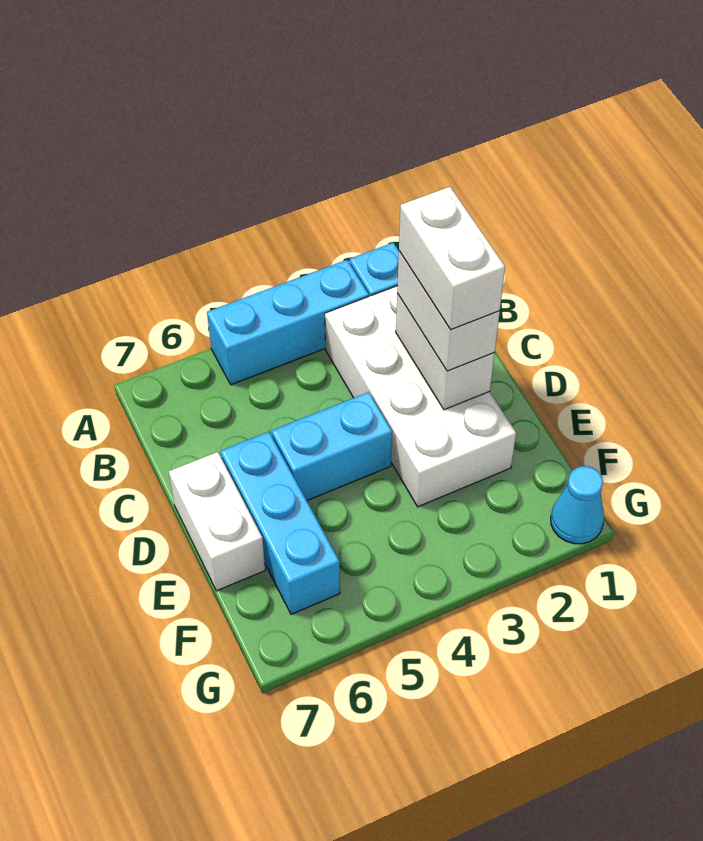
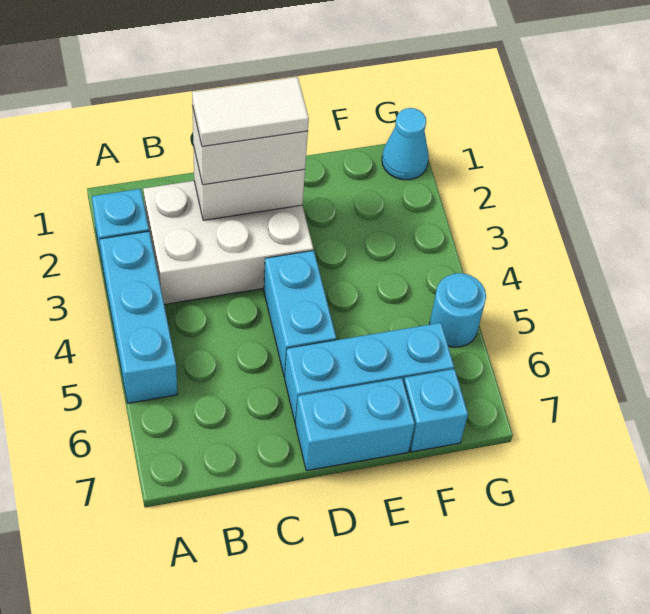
white 2x4 brick [325,286,516,507] -> white 2x3 brick [143,181,313,304]
white 1x2 brick [399,187,505,330] -> white 1x2 tile [192,77,309,146]
white 1x2 brick [169,452,265,591] -> cyan 1x2 brick [295,378,415,471]
none -> cyan 1x1 brick [404,369,468,452]
none -> cyan 1x1 round brick [430,273,486,347]

